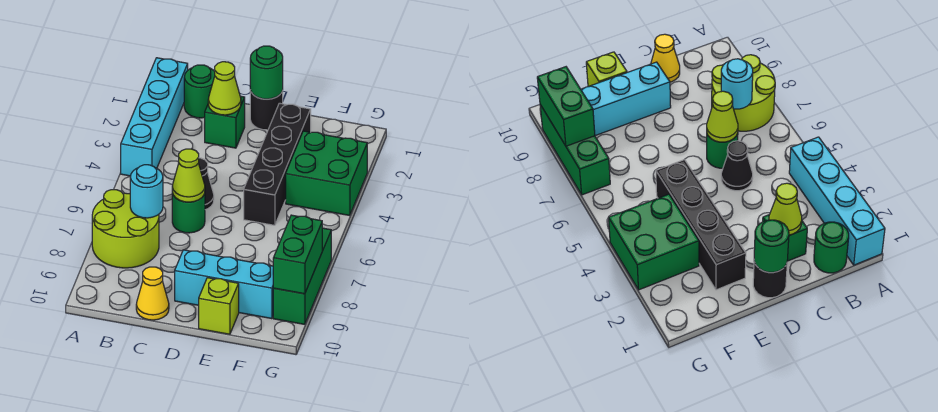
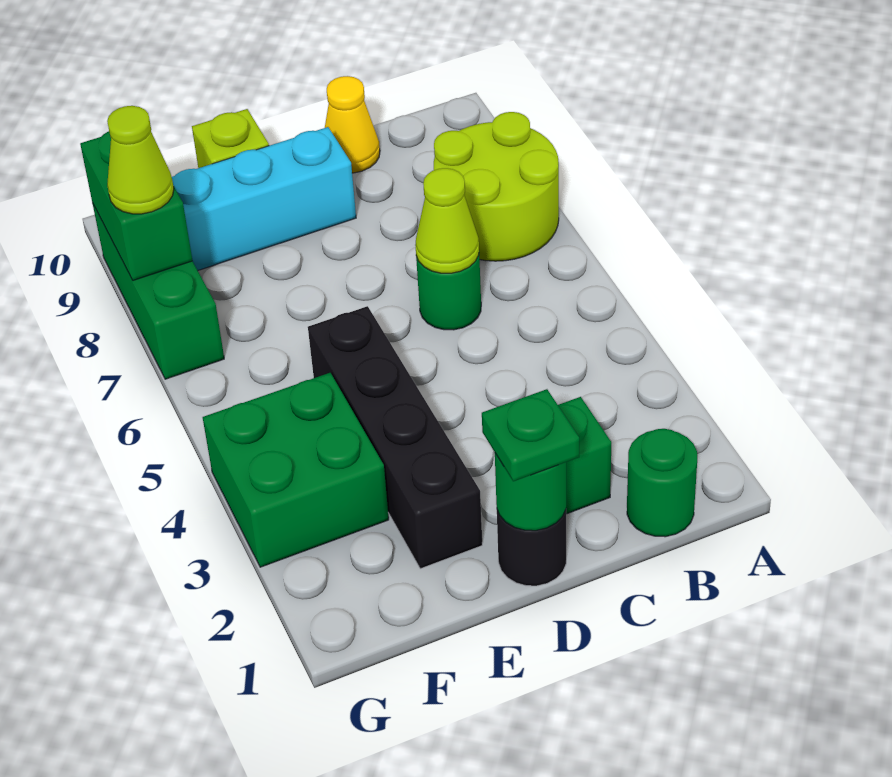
cyan 1x4 brick [121,58,188,176] -> none
cyan 1x1 round brick [130,165,163,218] -> none
lime 1x1 cone [208,62,241,115] -> lime 1x1 cone moved to [107,106,174,214]
black 1x1 cone [199,158,214,210] -> none
none -> green 1x1 plate [482,389,579,481]

